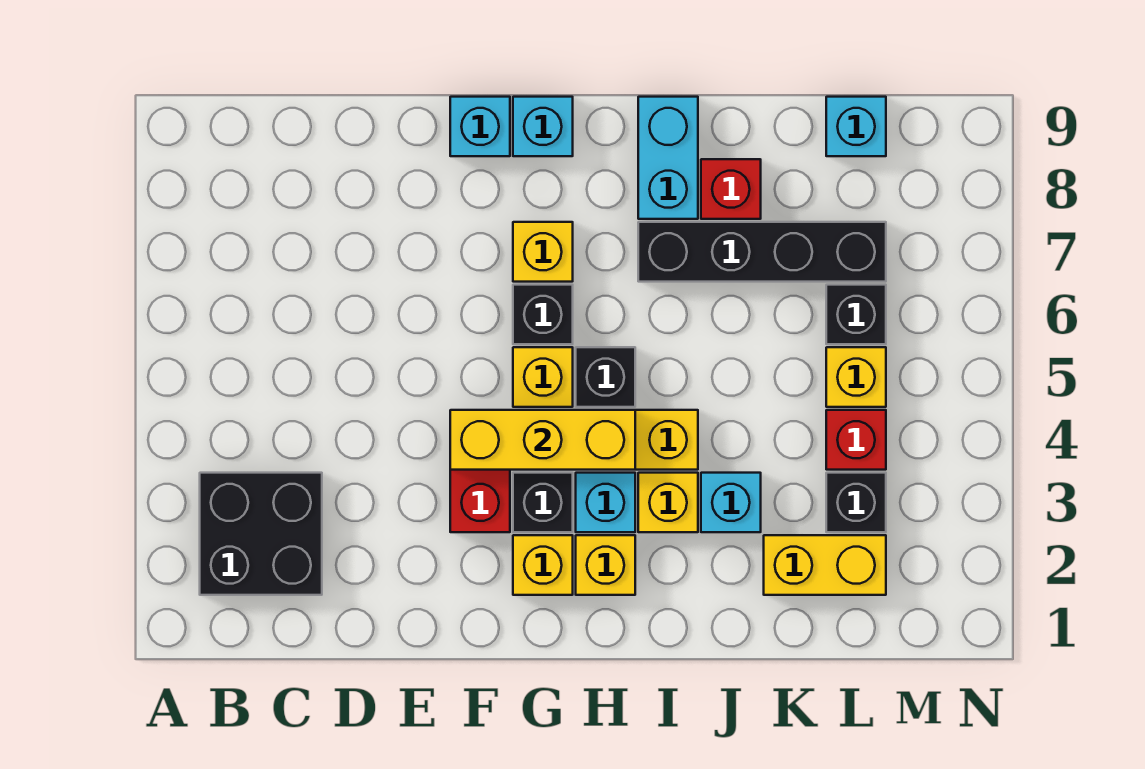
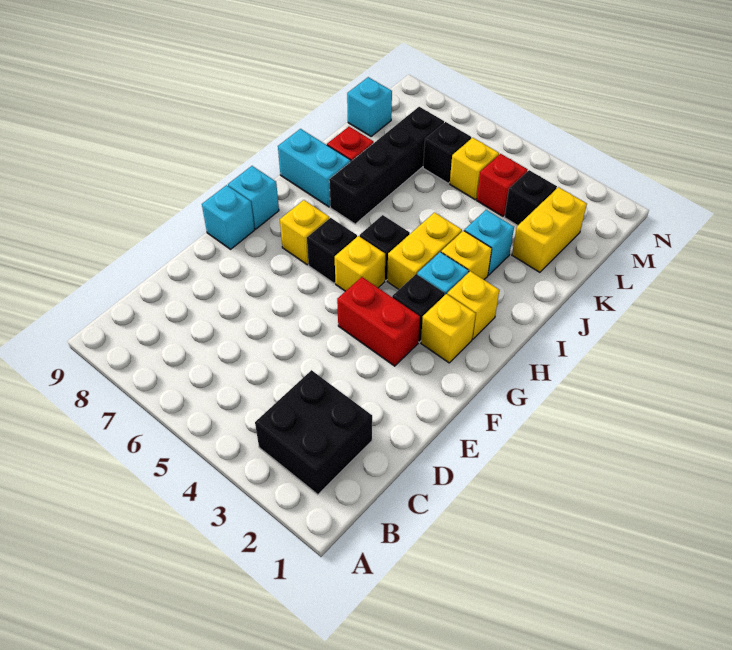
yellow 1x3 brick [450,410,635,470] -> none

